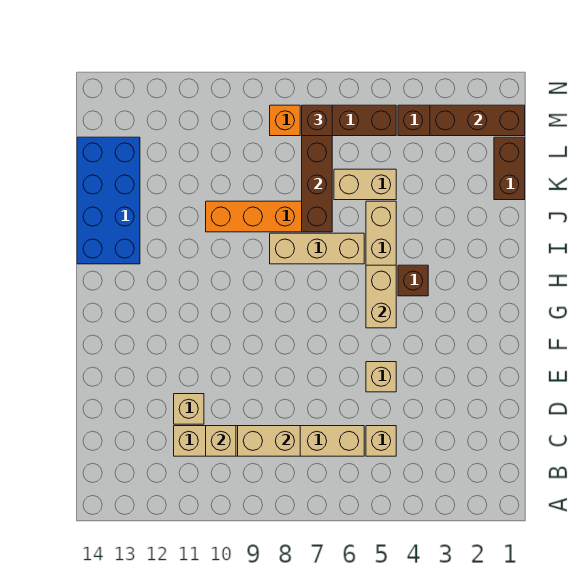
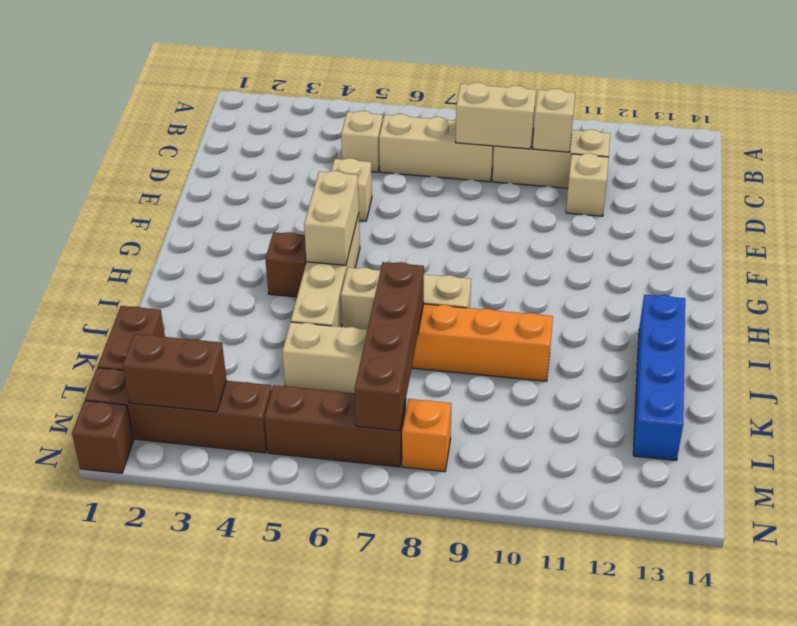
blue 2x4 brick [77,137,140,264] -> blue 1x4 brick [633,294,685,461]
brown 1x3 brick [430,105,525,136] -> brown 1x2 brick [122,334,227,412]
brown 1x1 brick [302,105,332,136] -> brown 1x1 brick moved to [72,401,133,473]

